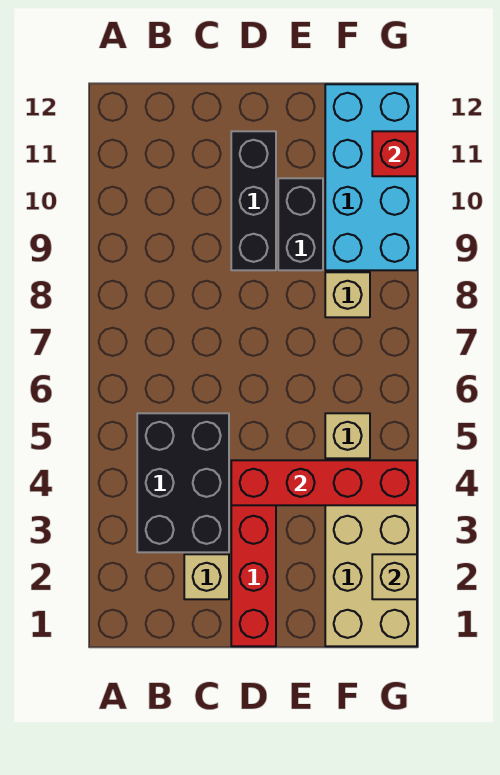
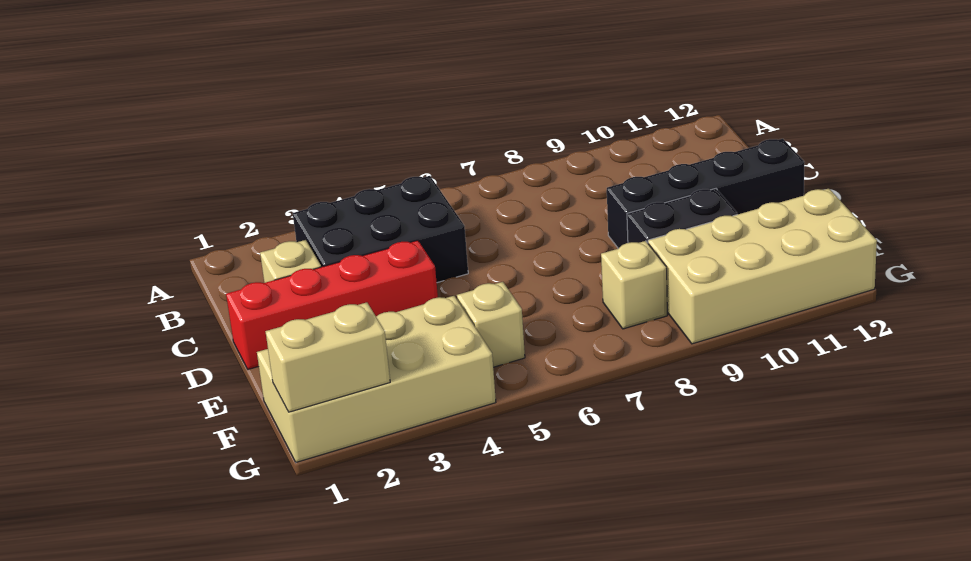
red 1x4 brick [231,460,417,505] -> none
black 1x3 brick [231,131,276,270] -> black 1x4 brick [607,139,805,249]
cyan 2x4 brick [325,84,417,270] -> tan 2x4 brick [648,189,877,344]
tan 1x1 brick [372,554,417,599] -> tan 1x2 brick [265,302,390,412]
red 1x1 brick [372,131,417,176] -> none

